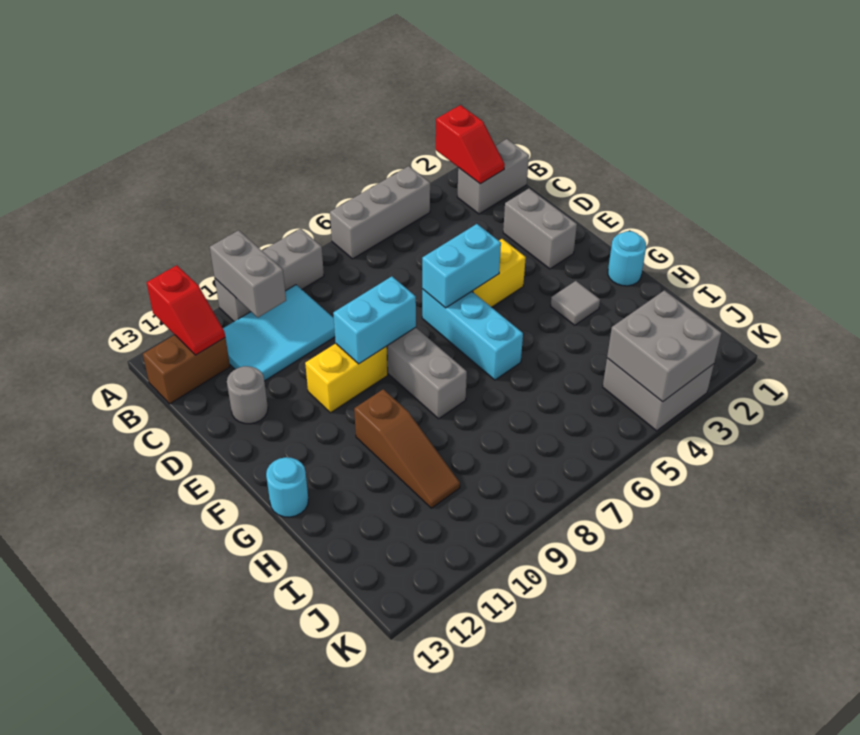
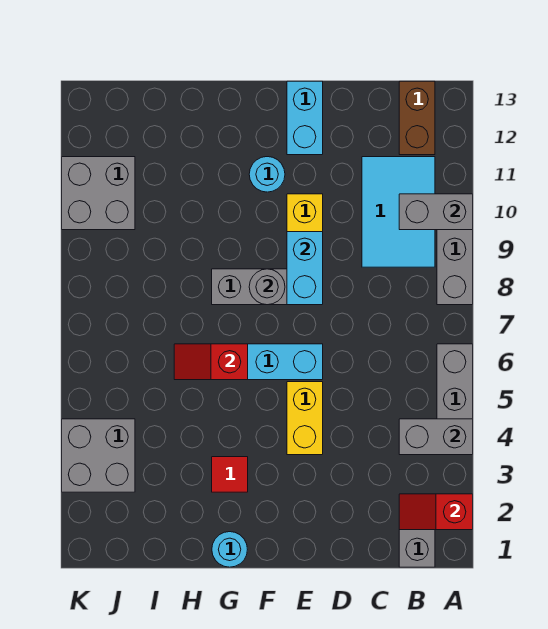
red 1x2 slope [147,265,225,355] -> red 1x2 slope moved to [174,344,248,380]
grey 1x2 brick [503,189,577,269] -> grey 1x2 brick moved to [399,419,473,455]
grey 1x1 round brick [227,366,268,424] -> grey 1x1 round brick moved to [249,269,285,305]
cyan 1x2 brick [422,224,501,308] -> cyan 1x2 brick moved to [287,81,323,155]
grey 1x1 tile [551,281,600,325] -> red 1x1 tile [212,457,248,492]
brown 1x3 slope [354,389,460,508] -> none
cyan 1x1 round brick [266,457,308,517] -> cyan 1x1 round brick moved to [249,157,285,192]
grey 2x2 brick [607,290,721,402] -> grey 2x2 brick moved to [62,157,135,230]

